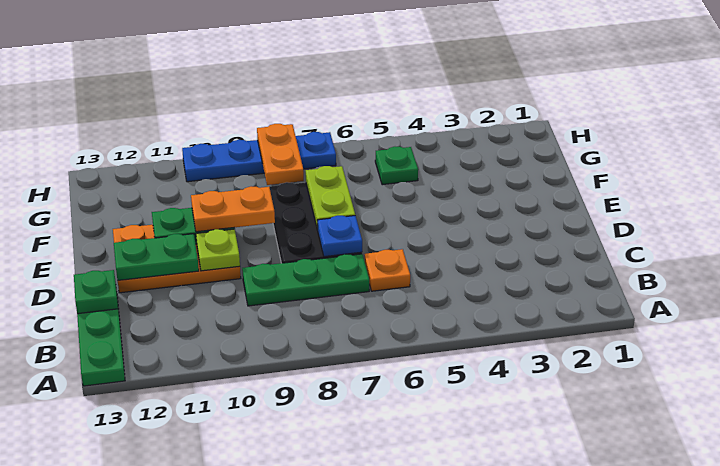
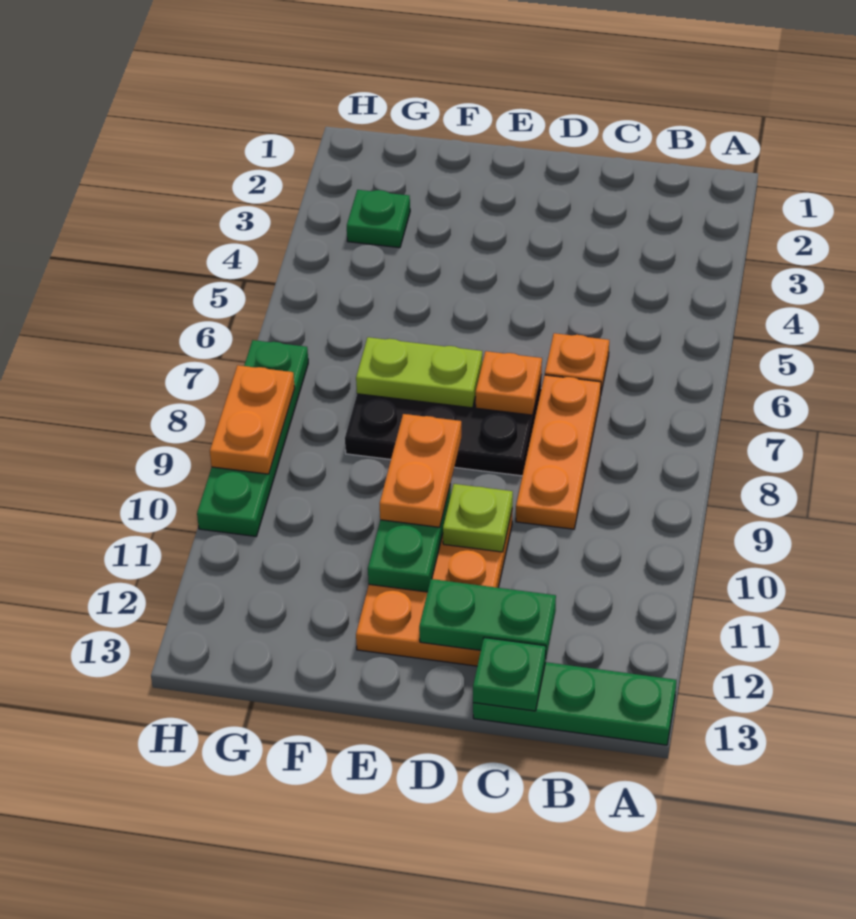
green 1x3 plate [242,254,369,306] -> orange 1x3 plate [516,375,601,529]
blue 1x1 plate [317,216,362,257] -> orange 1x1 plate [476,351,542,415]
green 1x2 plate [114,234,199,281] -> green 1x2 plate turned to [419,579,556,657]
green 1x1 plate [375,147,418,185] -> green 1x1 plate moved to [347,190,410,248]
orange 1x2 plate [257,124,304,185] -> orange 1x2 plate turned to [210,365,295,474]
blue 1x4 plate [182,132,336,182] -> green 1x4 plate [197,340,308,536]

